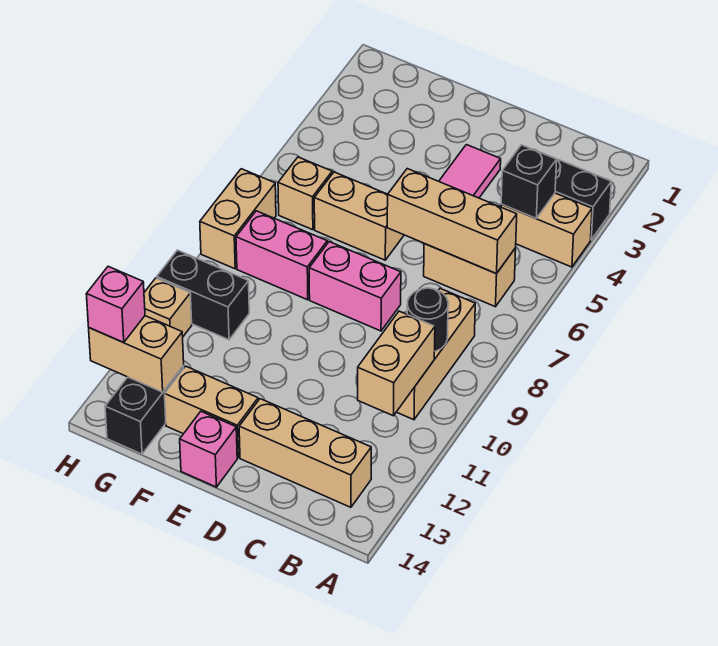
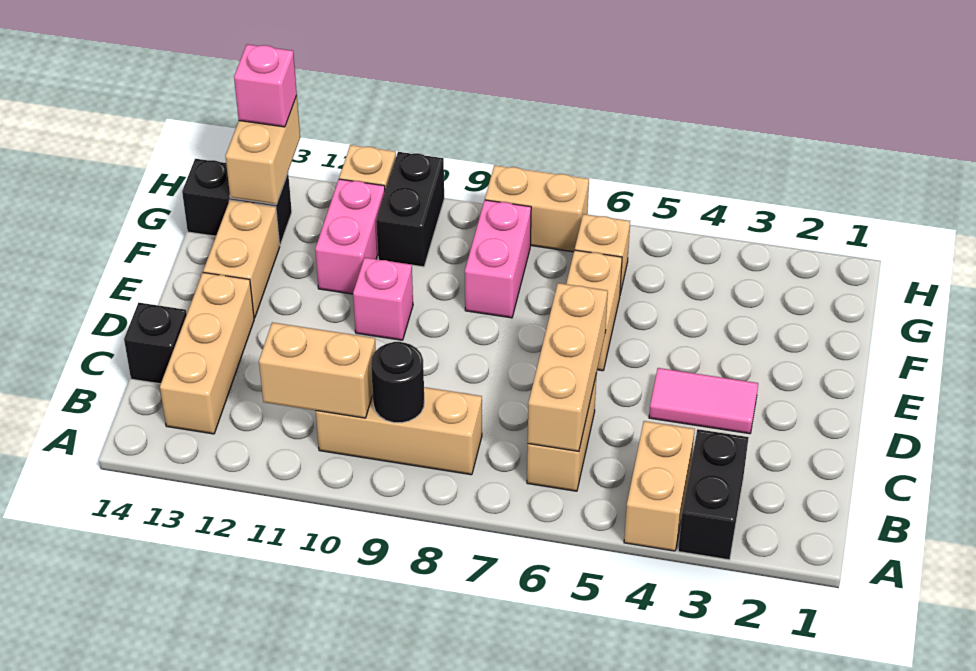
black 1x1 brick [501,145,557,218] -> black 1x1 brick moved to [124,303,187,384]
pink 1x2 brick [309,242,401,331] -> pink 1x2 brick moved to [315,179,385,294]
pink 1x1 brick [180,412,237,487] -> pink 1x1 brick moved to [353,258,413,340]

